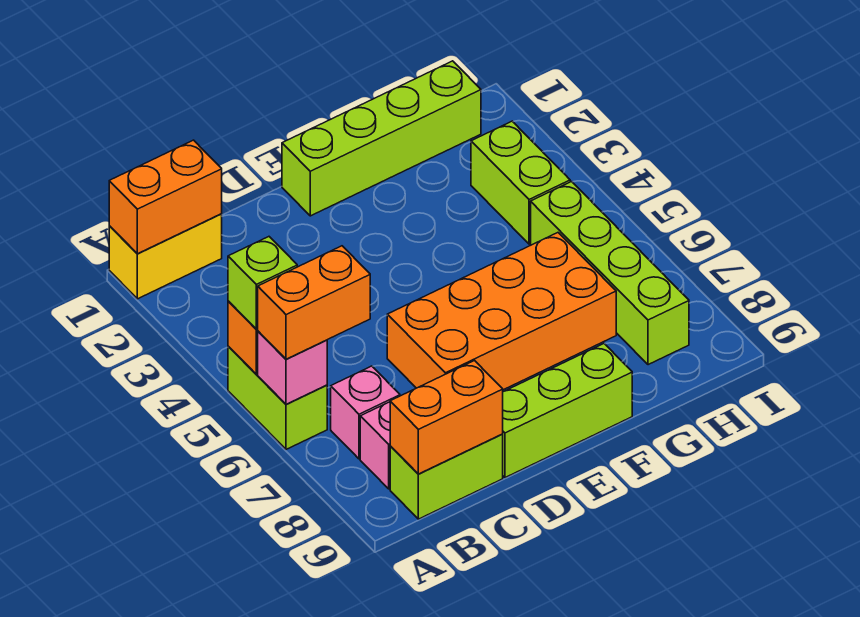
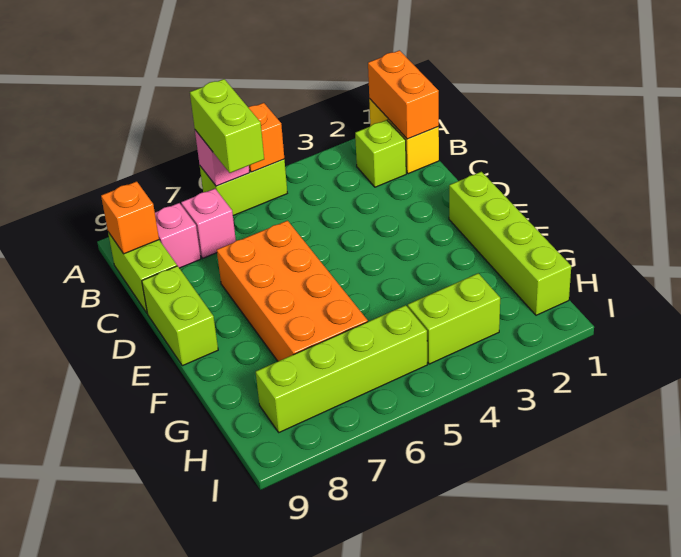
lime 1x1 brick [228,237,297,329] -> lime 1x1 brick moved to [355,120,406,187]
orange 1x2 brick [258,246,370,359] -> lime 1x2 brick [190,79,264,173]
orange 1x2 brick [390,361,503,474] -> orange 1x1 brick [101,181,159,254]
lime 1x3 brick [503,344,632,478] -> lime 1x2 brick [142,266,218,366]

